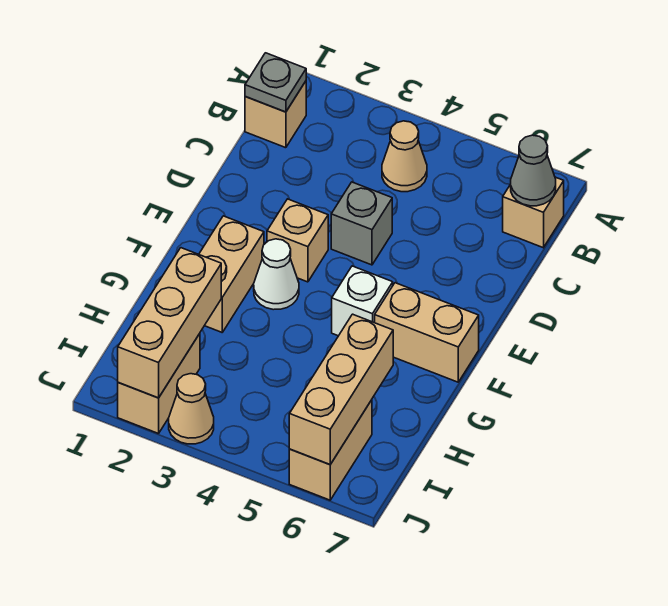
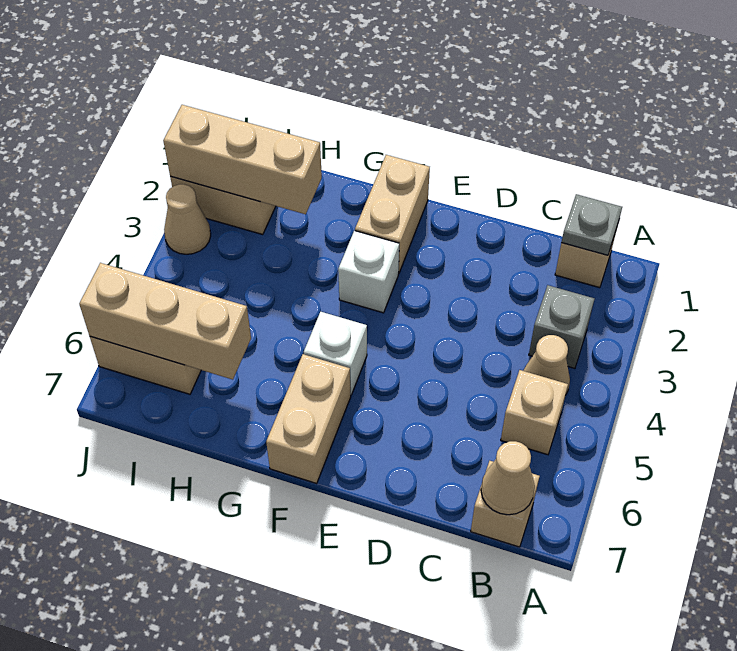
grey 1x1 cone [511,135,556,206] -> tan 1x1 cone [481,441,535,515]
grey 1x1 brick [331,182,392,265] -> grey 1x1 brick moved to [529,285,594,368]
tan 1x1 brick [267,199,328,282] -> tan 1x1 brick moved to [501,370,568,455]
tan 1x2 brick [199,216,264,332] -> tan 1x2 brick turned to [355,155,430,273]
white 1x1 cone [254,239,299,310] -> white 1x1 brick [338,231,399,313]

